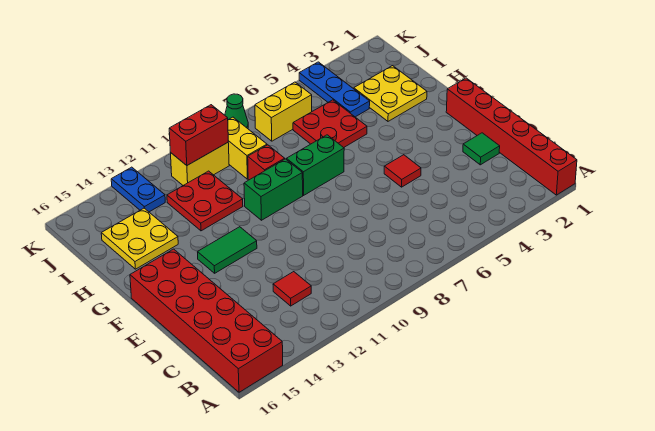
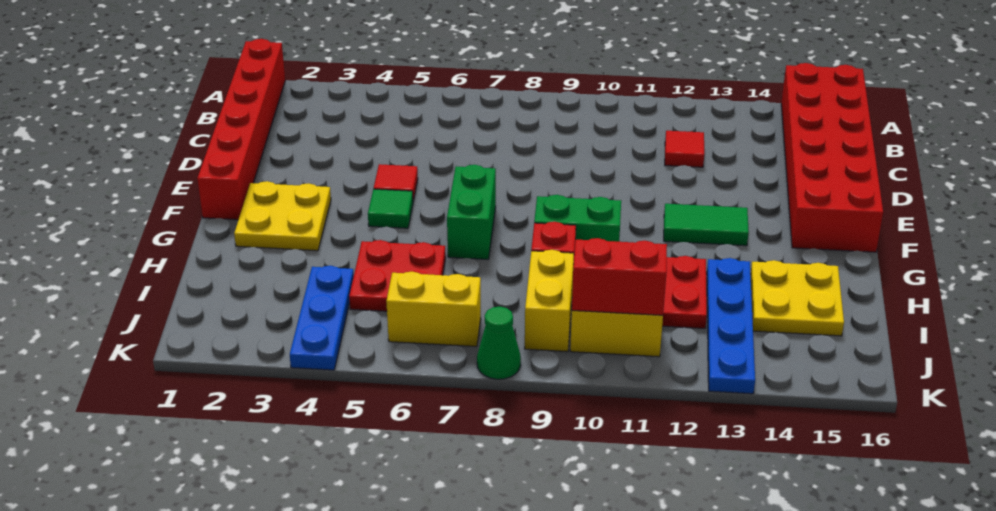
green 1x1 tile [463,133,500,165] -> green 1x1 tile moved to [368,189,413,228]
green 1x2 brick [286,135,344,195] -> green 1x2 brick turned to [447,165,496,259]
yellow 2x2 plate [354,66,427,121] -> yellow 2x2 plate moved to [234,181,331,251]
blue 1x2 plate [111,167,165,212] -> blue 1x4 plate [707,258,755,394]

